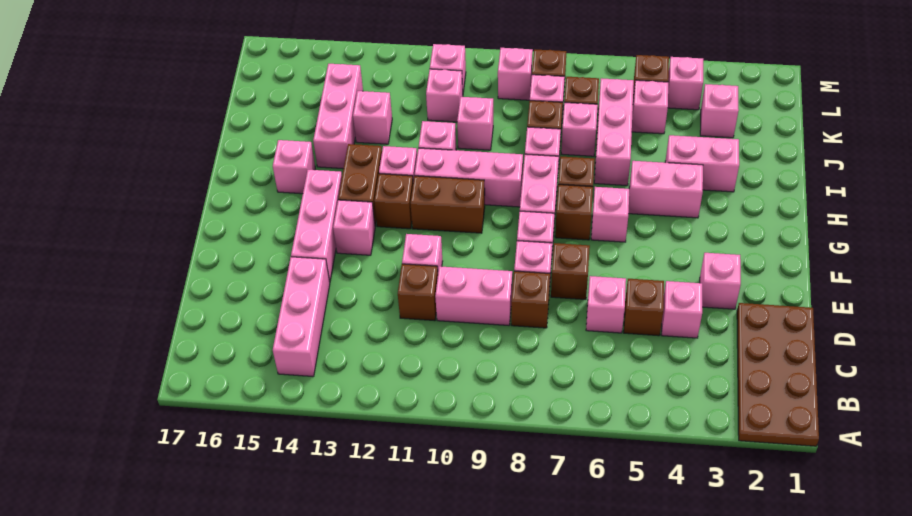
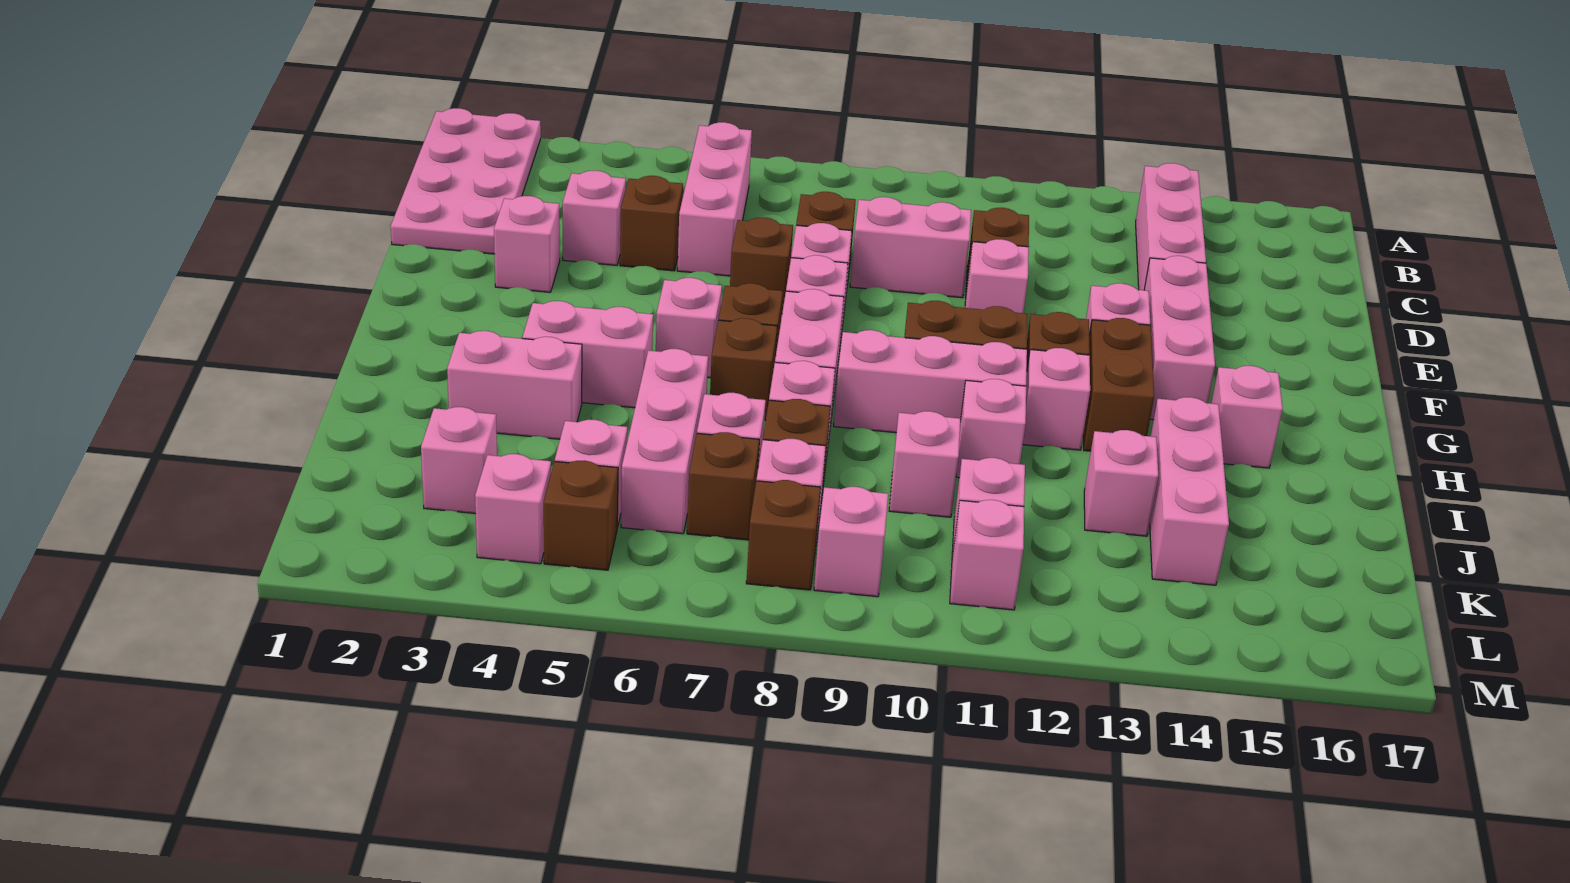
brown 2x4 plate [737,303,819,446] -> pink 2x4 plate [391,108,541,254]
pink 1x1 brick [586,276,626,333] -> pink 1x3 brick [677,122,752,276]

